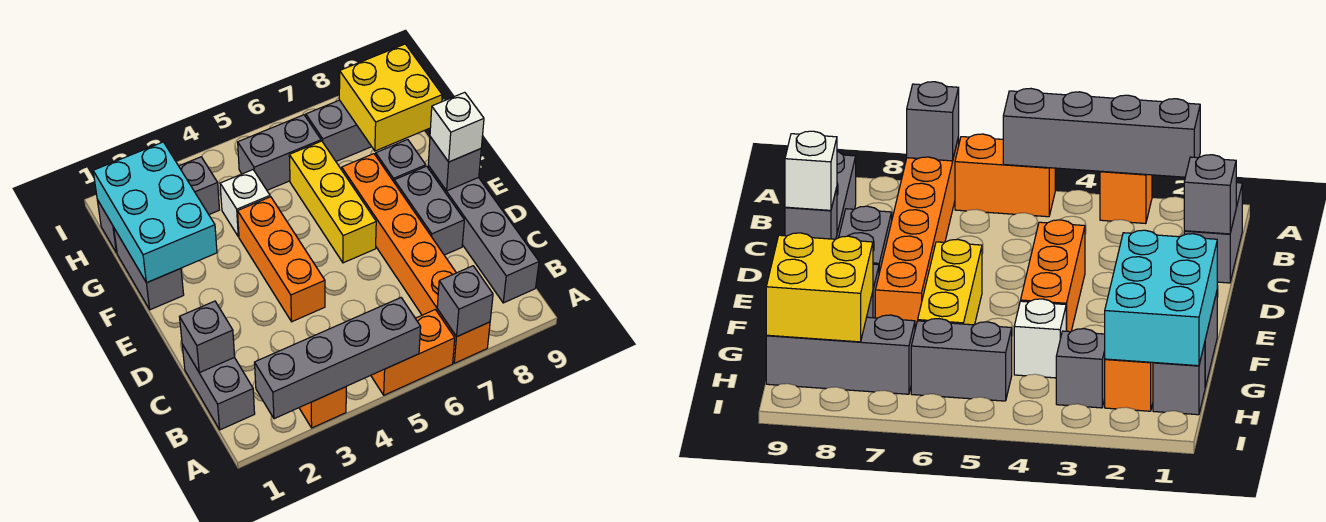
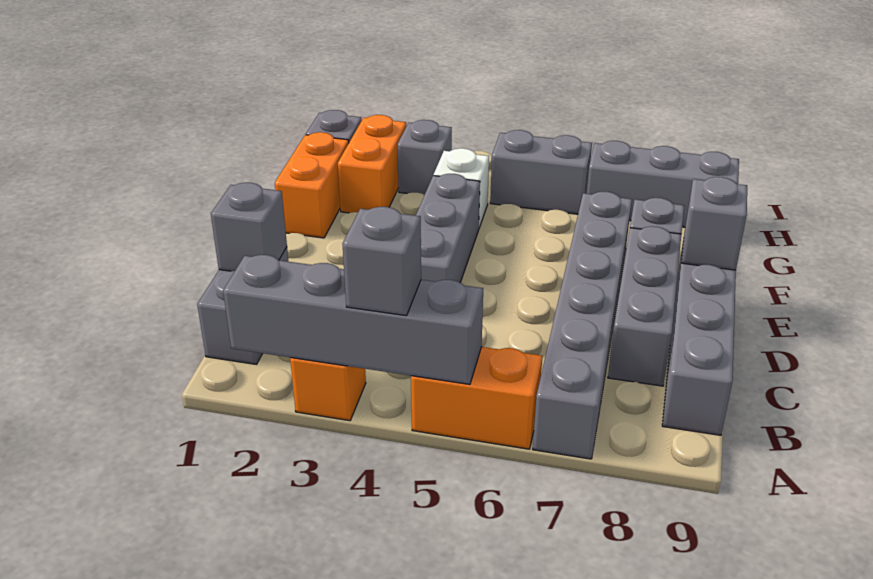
orange 1x6 brick [342,154,490,363] -> grey 1x6 brick [533,192,632,459]
grey 1x1 brick [437,266,493,337] -> grey 1x1 brick moved to [342,207,421,316]
orange 1x3 brick [238,197,325,322] -> grey 1x3 brick [416,174,480,282]
grey 1x2 brick [394,166,464,255] -> grey 1x3 brick [608,226,681,386]
yellow 1x3 brick [289,141,376,263] -> none
white 1x1 brick [430,92,484,162] -> none
grey 1x2 brick [114,229,184,310] -> orange 1x2 brick [275,132,349,238]
cyan 2x3 brick [93,142,217,283] -> none
yellow 2x2 brick [339,44,442,151] -> none

